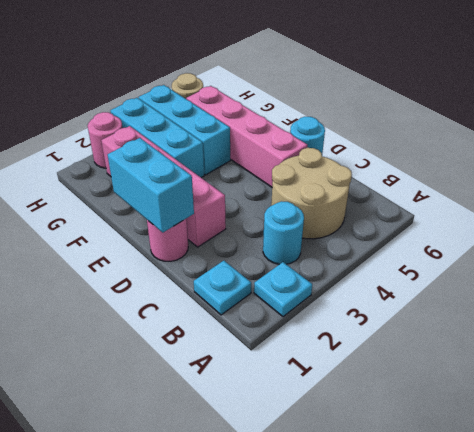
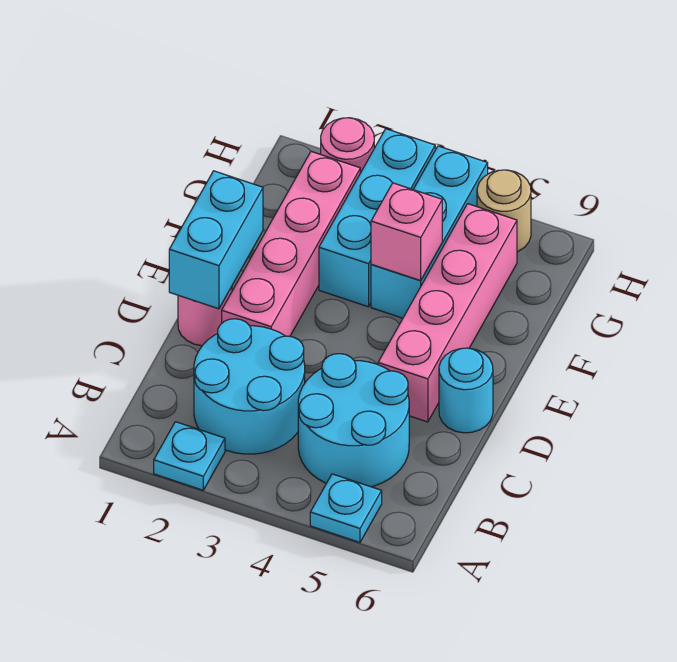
cyan 1x1 plate [194,261,251,315] -> cyan 1x1 plate moved to [310,474,382,542]
cyan 1x1 round brick [263,201,304,264] -> cyan 2x2 round brick [194,319,305,454]
tan 2x2 round brick [271,148,352,239] -> cyan 2x2 round brick [298,354,409,487]
none -> pink 1x1 brick [371,183,442,281]

